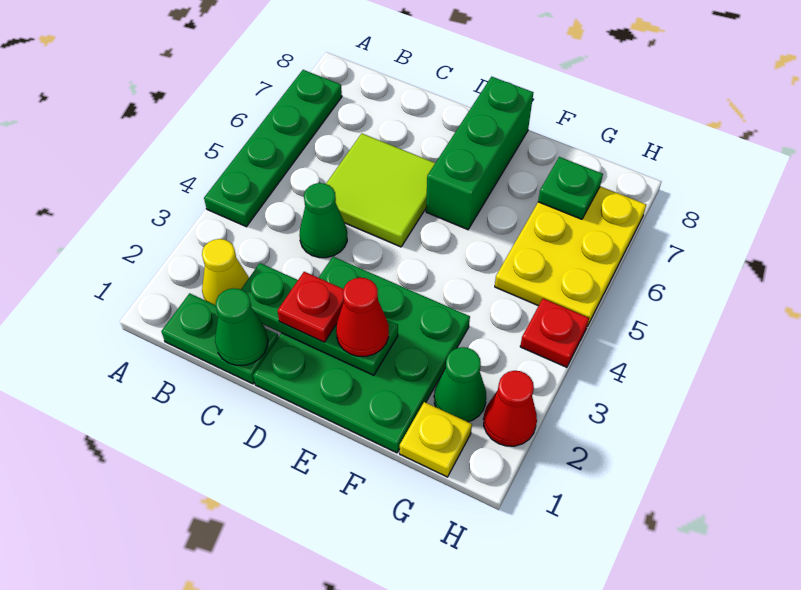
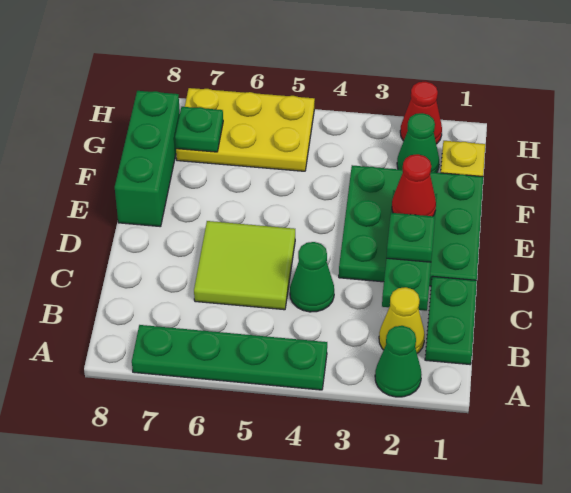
green 1x1 cone [215,288,268,365] -> green 1x1 cone moved to [375,326,422,397]
red 1x1 plate [278,272,344,342] -> green 1x1 plate [386,213,435,262]
green 1x3 brick [426,77,533,230] -> green 1x3 brick turned to [115,91,180,227]
red 1x1 plate [520,299,589,367] -> none

